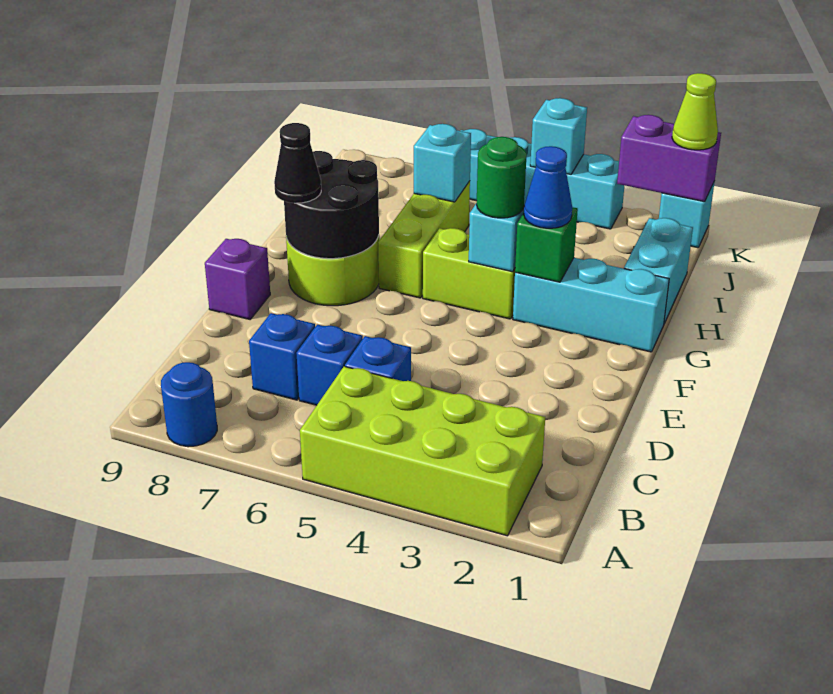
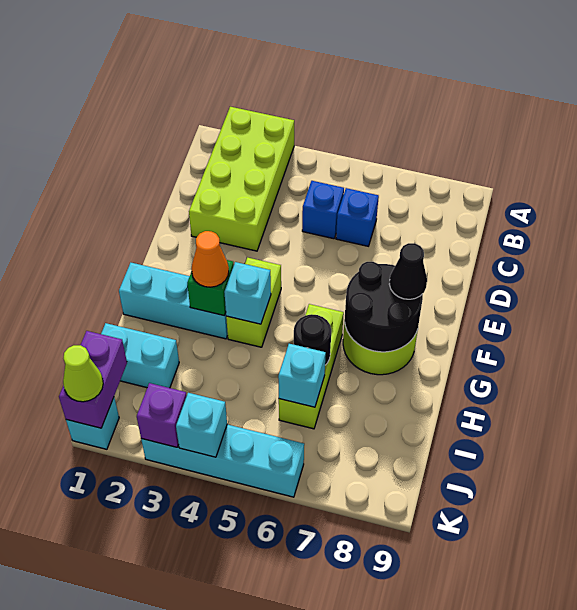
lime 2x4 brick [300,366,545,536] -> lime 2x4 brick turned to [189,107,294,251]
blue 1x1 round brick [161,362,217,447] -> none
blue 1x1 brick [249,313,315,400] -> none
purple 1x1 brick [205,239,270,319] -> purple 1x1 brick moved to [137,383,187,447]
blue 1x1 cone [524,146,572,228] -> orange 1x1 cone [191,231,229,287]
lime 1x2 brick [423,228,515,319] -> lime 1x2 brick turned to [226,258,281,347]
green 1x1 round brick [477,137,526,218] -> none
cyan 1x2 brick [624,218,693,323] -> cyan 1x2 brick turned to [101,323,179,388]
none -> black 1x1 round brick [294,314,331,365]
purple 1x2 brick [617,115,721,202] -> purple 1x2 brick turned to [59,331,127,428]

